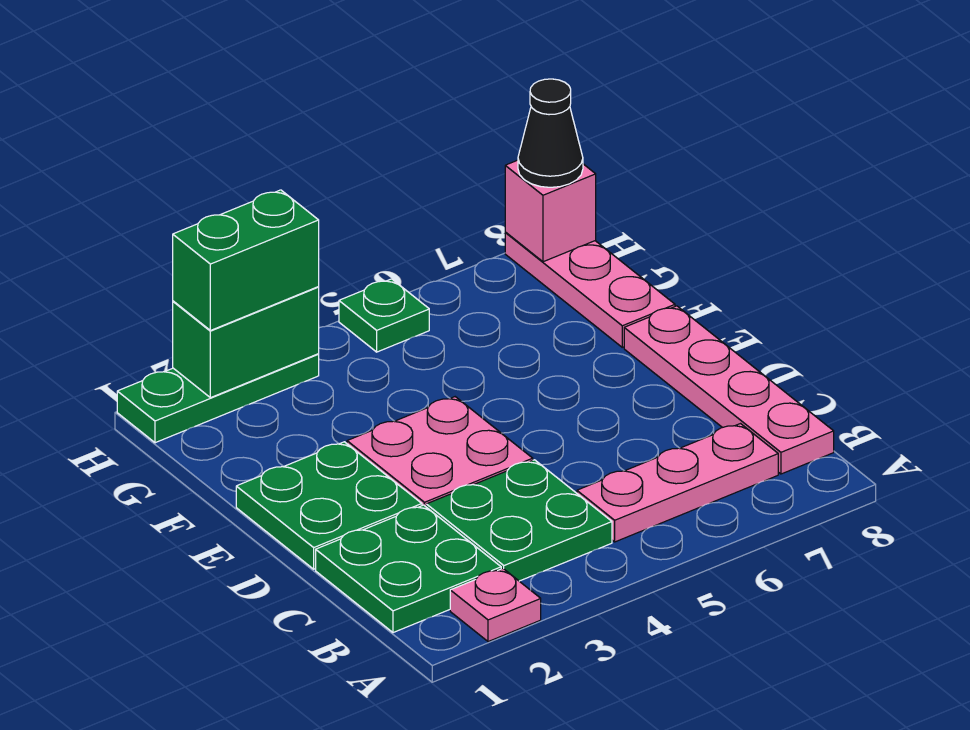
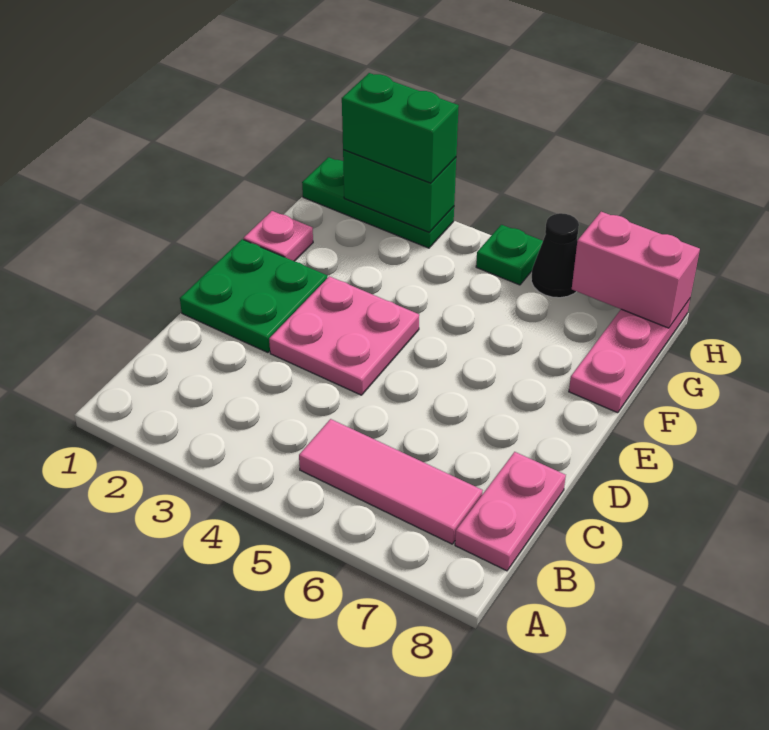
pink 1x1 plate [450,569,541,642] -> pink 1x1 plate moved to [244,211,313,261]
green 2x2 plate [316,505,501,633] -> none
green 2x2 plate [426,460,612,581] -> none
pink 1x3 plate [577,424,778,542] -> pink 1x3 tile [299,419,483,544]
pink 1x4 plate [624,306,834,474] -> pink 1x2 plate [455,452,566,571]
pink 1x1 brick [505,160,596,262] -> pink 1x2 brick [572,212,700,328]
black 1x1 cone [518,79,583,187] -> black 1x1 cone moved to [531,213,579,298]

